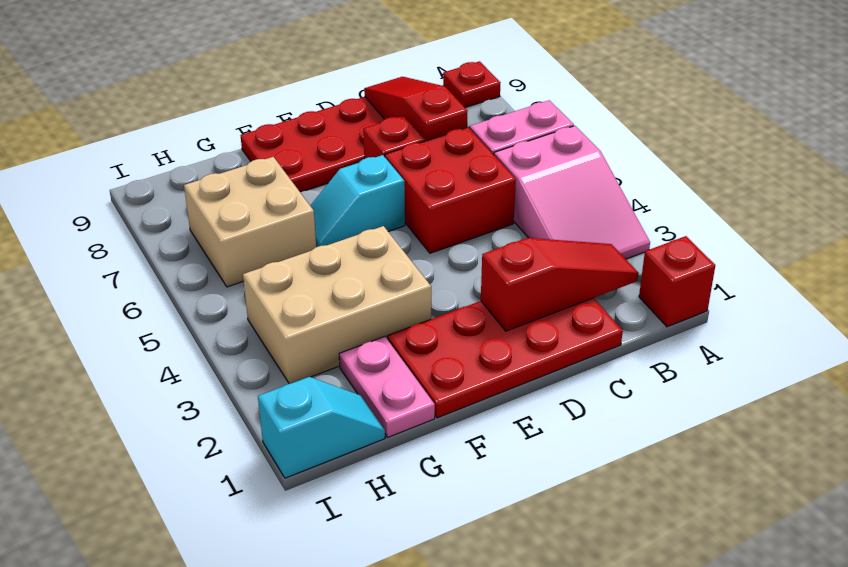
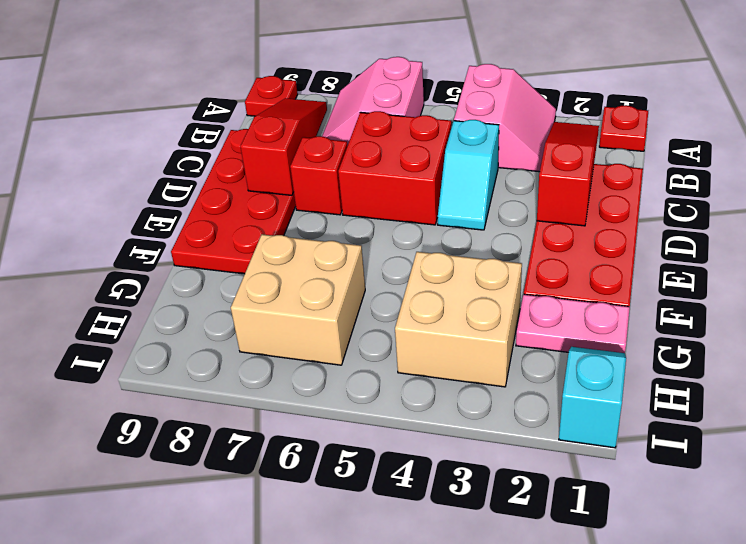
red 1x1 brick [639,236,715,327] -> red 1x1 plate [599,105,648,151]
pink 2x3 slope [494,126,650,259] -> pink 2x2 slope [454,64,556,172]
red 1x3 slope [364,77,468,141] -> red 1x3 slope turned to [240,98,327,195]
cyan 1x2 slope [310,155,405,247] -> cyan 1x2 slope moved to [438,120,499,230]
tan 2x3 brick [243,226,431,384] -> tan 2x2 brick [395,252,522,387]

